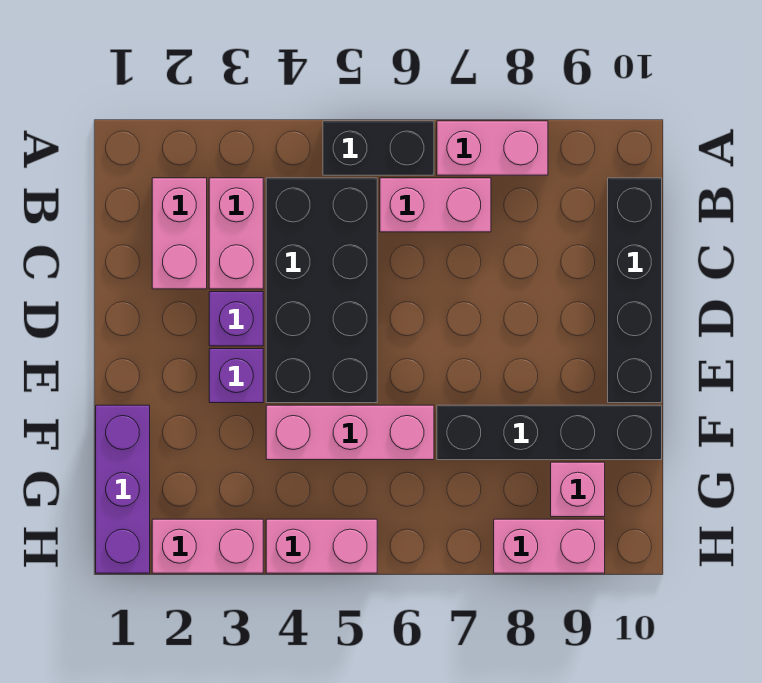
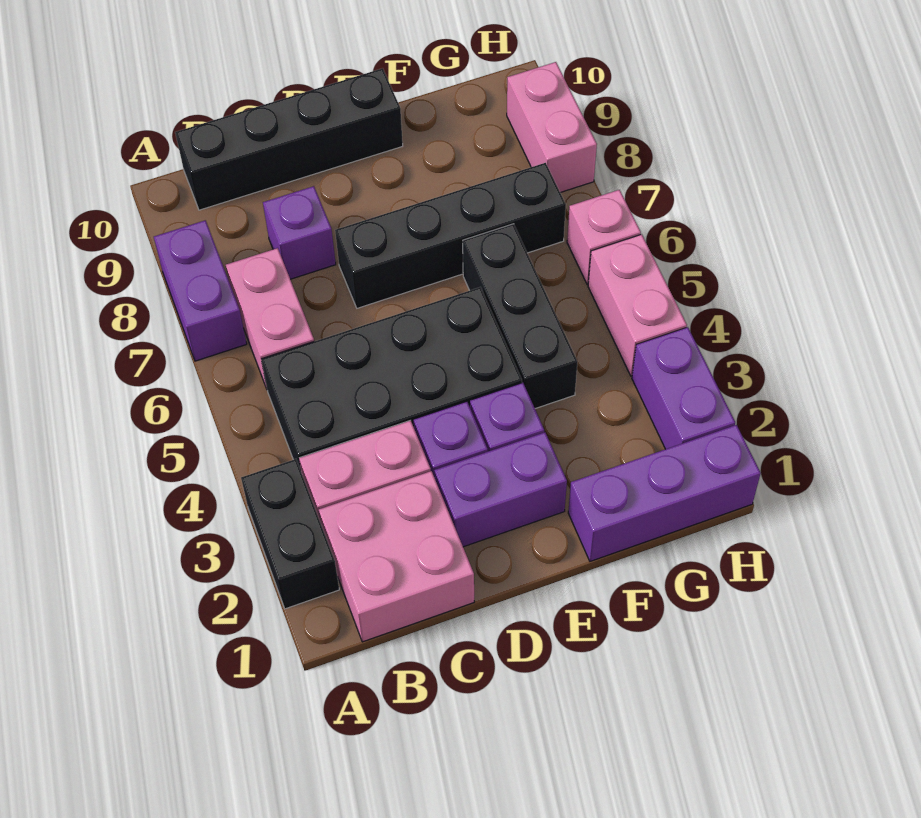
black 1x2 brick [323,121,434,175] -> black 1x2 brick moved to [241,459,339,609]
pink 1x2 brick [437,121,548,175] -> purple 1x2 brick [154,220,247,361]
pink 1x2 brick [152,178,207,289] -> pink 2x2 brick [319,471,474,642]
none -> purple 1x1 brick [263,186,336,279]
none -> purple 1x2 brick [434,432,567,547]
pink 1x3 brick [266,405,434,460] -> black 1x3 brick [463,224,578,409]
black 1x4 brick [437,405,662,460] -> black 1x4 brick turned to [335,163,566,308]
pink 1x1 brick [551,462,605,517] -> pink 1x1 brick moved to [567,190,641,285]
pink 1x2 brick [152,519,263,573] -> purple 1x2 brick [632,327,735,449]

